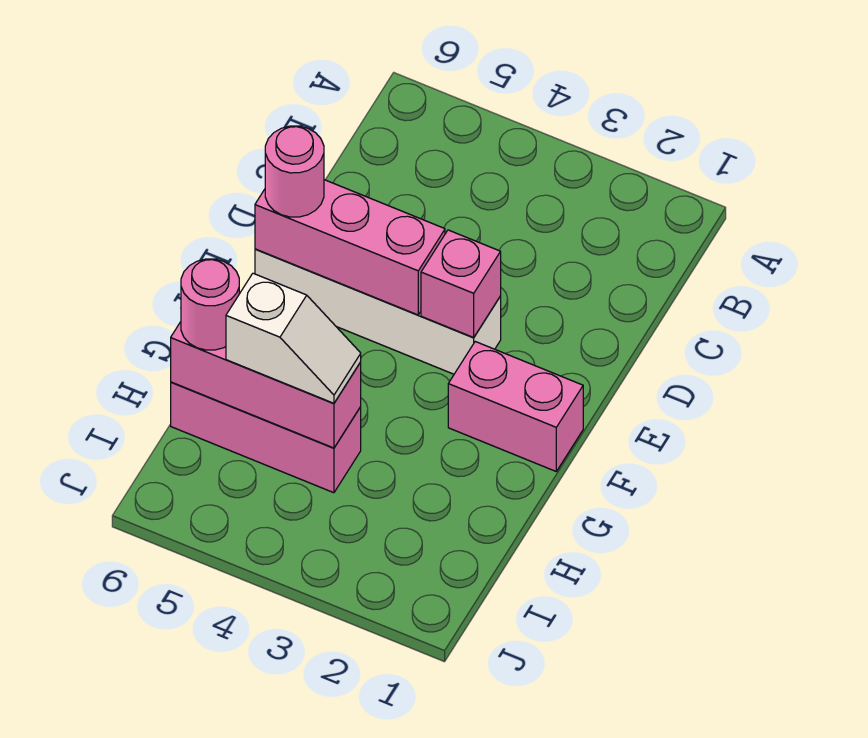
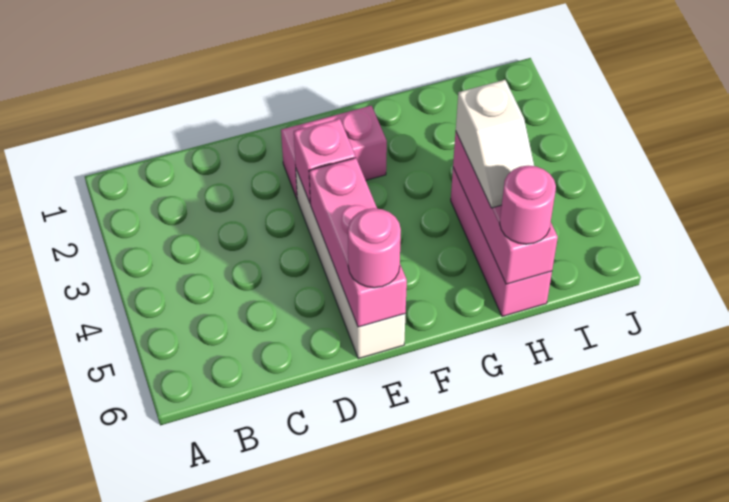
pink 1x2 brick [448,342,583,471] -> pink 1x2 brick turned to [281,106,387,198]
white 1x2 slope [226,273,361,403] -> white 1x2 slope turned to [456,80,534,208]

